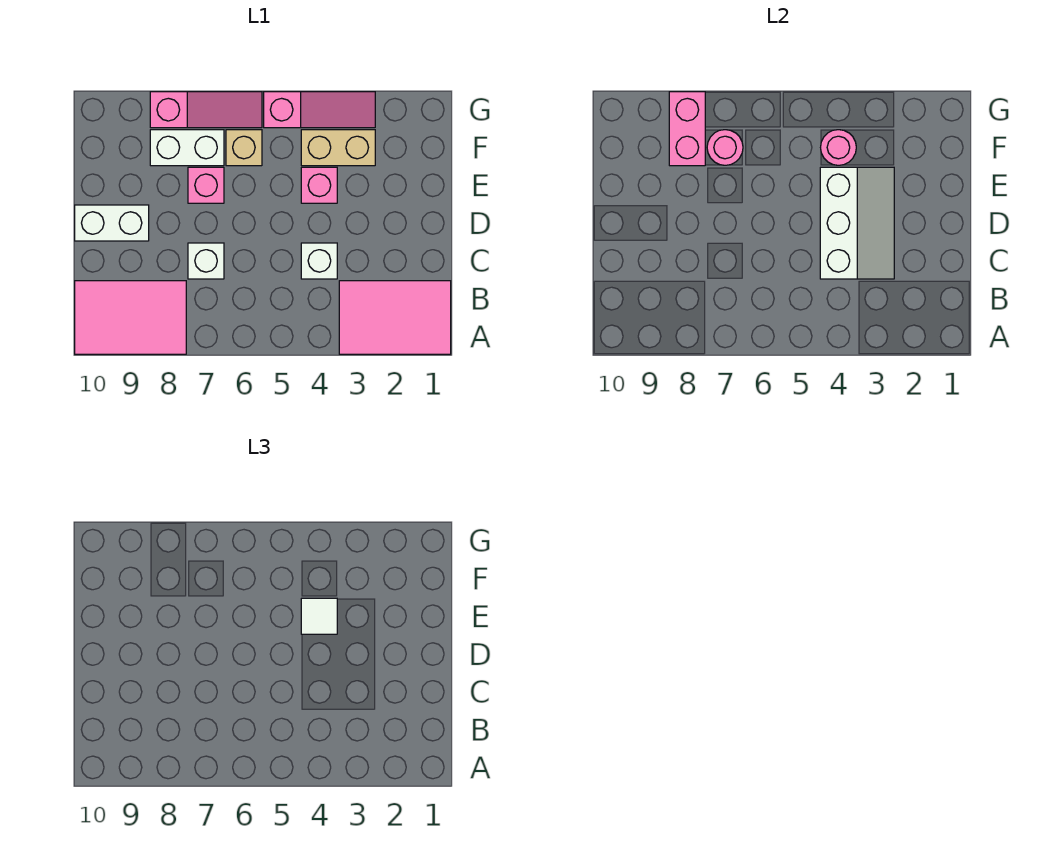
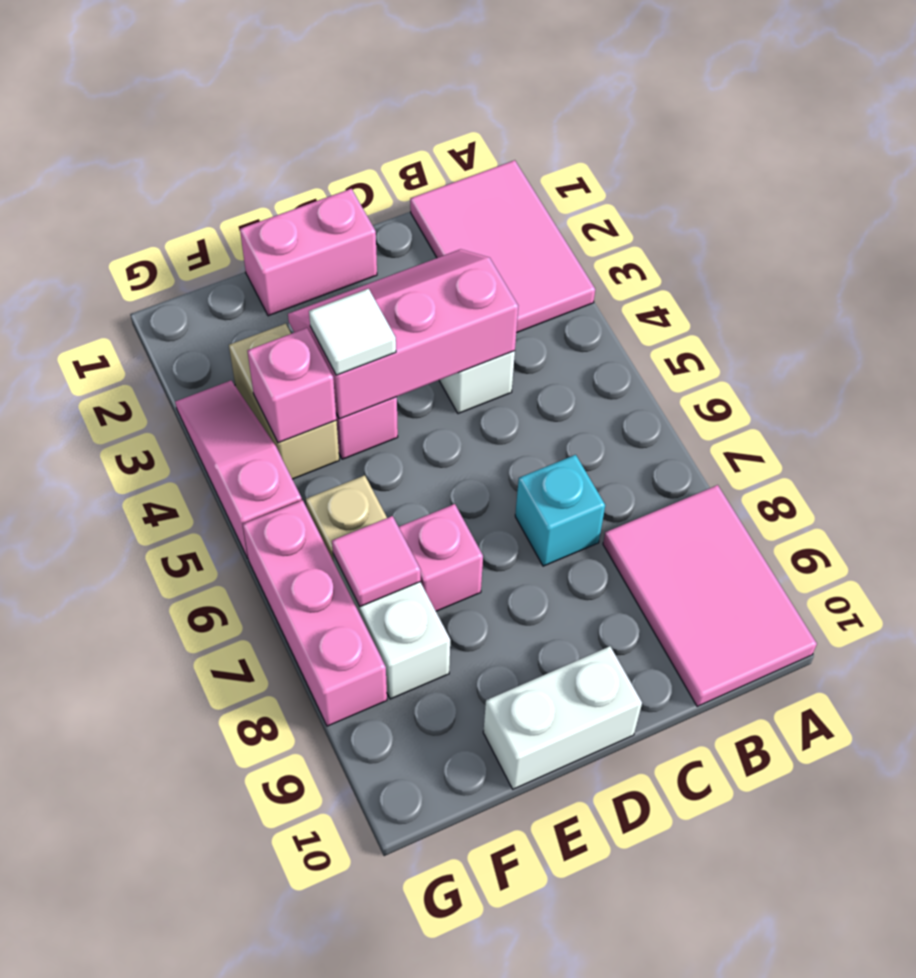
white 2x3 slope [820,167,894,279] -> pink 2x3 slope [288,249,518,419]
white 1x1 brick [188,243,224,279] -> cyan 1x1 brick [515,455,605,566]
white 1x2 brick [75,205,149,241] -> white 1x2 brick turned to [483,646,642,789]
pink 1x1 round brick [821,130,856,165] -> pink 1x1 brick [247,328,336,443]
pink 1x1 round brick [707,130,743,165] -> pink 1x1 tile [332,516,421,607]
pink 1x2 brick [669,92,705,166] -> pink 1x2 brick moved to [240,189,377,316]
pink 1x3 slope [150,92,262,128] -> pink 1x3 brick [243,500,387,726]

